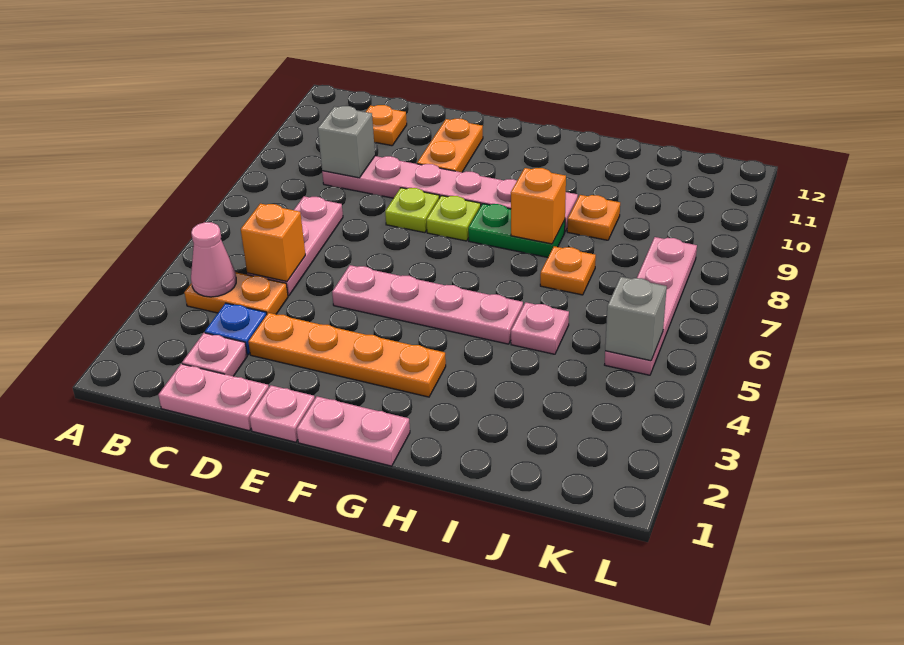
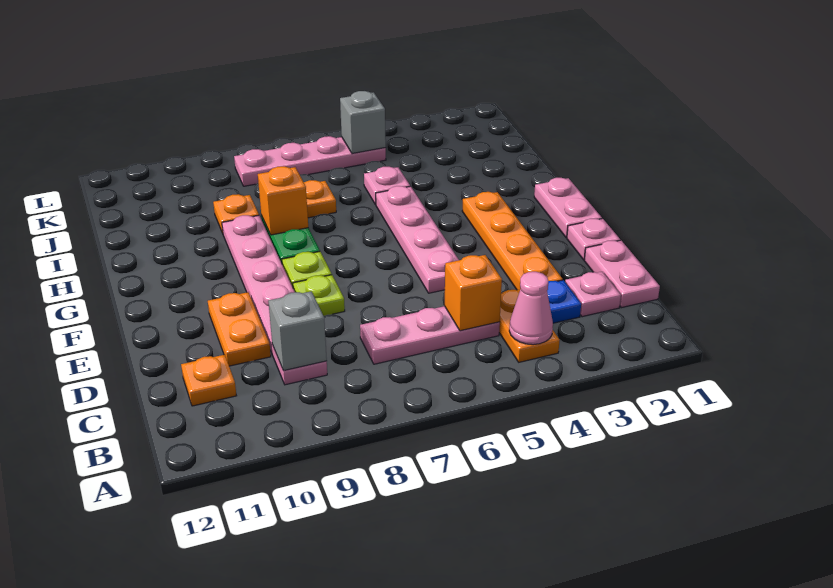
orange 1x2 plate [417,119,483,172] -> orange 1x2 plate turned to [208,292,271,366]

